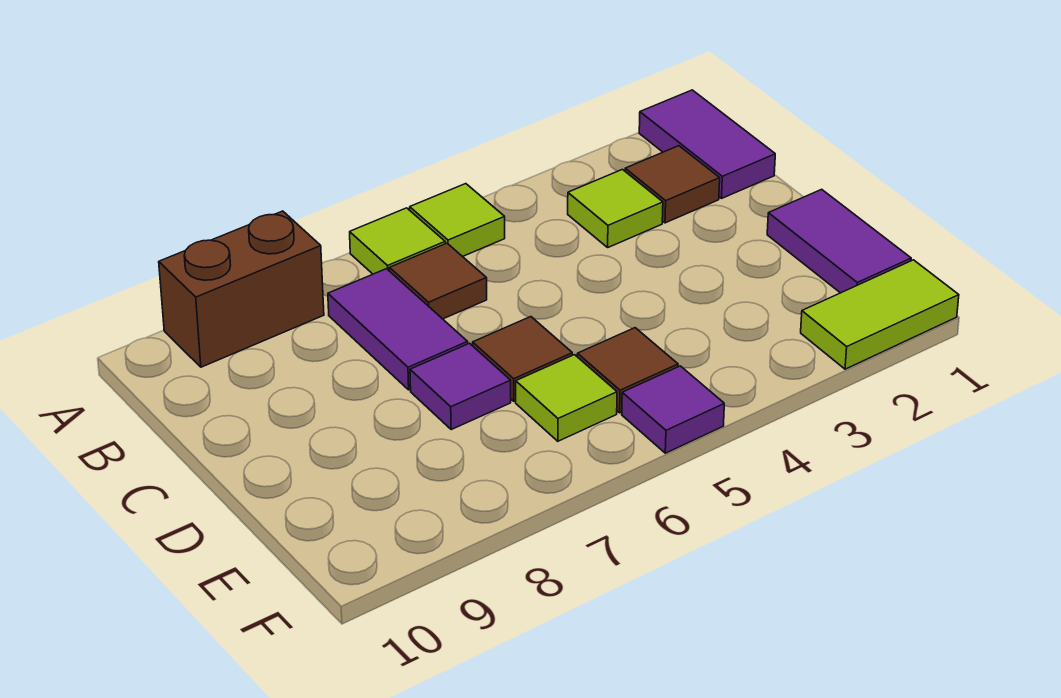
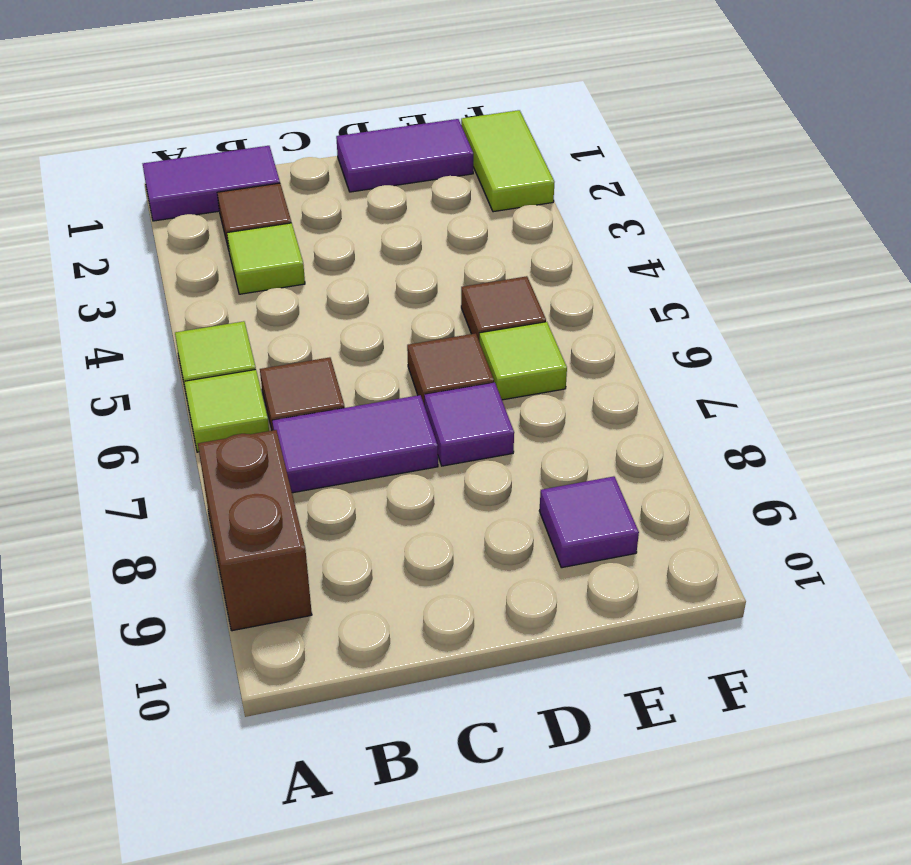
purple 1x1 tile [622,366,724,453] -> purple 1x1 tile moved to [539,476,639,568]

